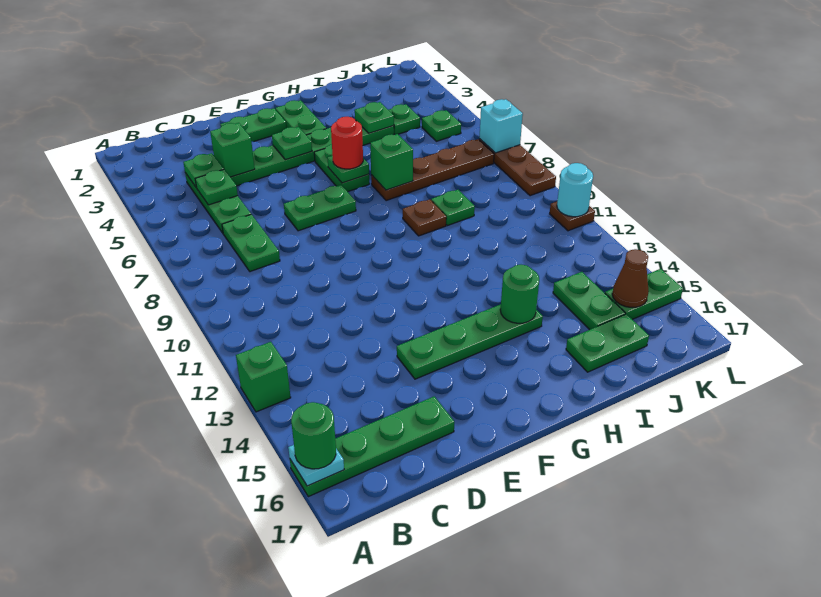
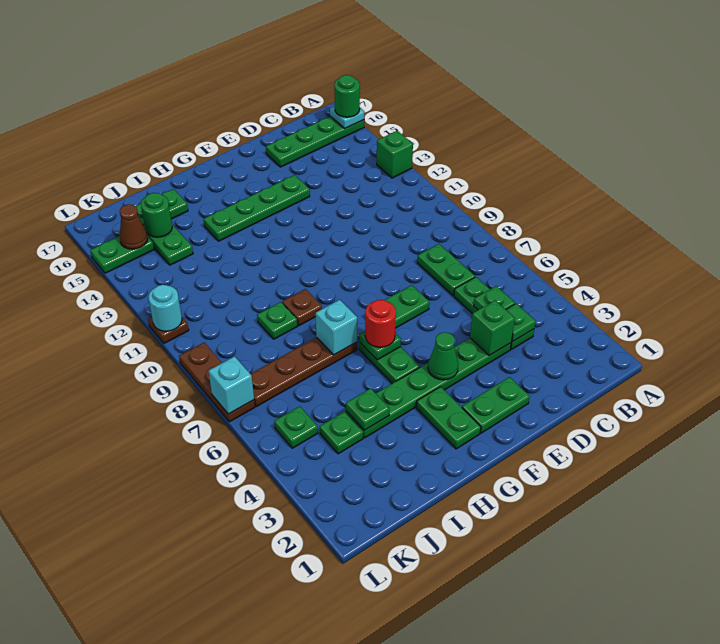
green 1x1 plate [272,127,312,160] -> green 1x1 cone [428,332,458,380]
green 1x1 brick [370,134,413,190] -> cyan 1x1 brick [316,300,357,355]
green 1x1 round brick [500,265,539,323] -> green 1x1 round brick moved to [141,193,172,237]

